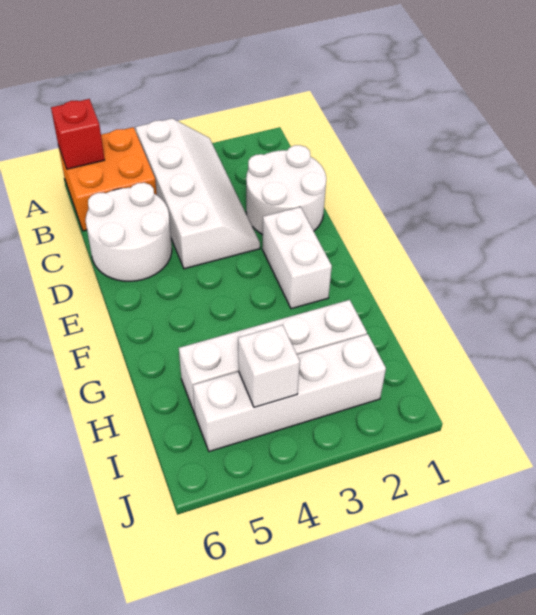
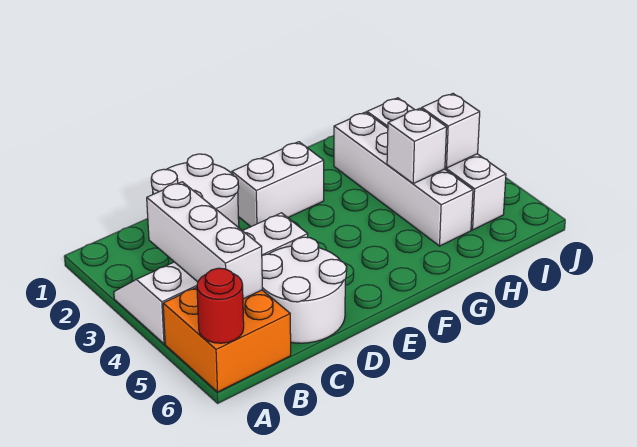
red 1x1 brick [51,99,105,169] -> red 1x1 round brick [197,268,244,343]
none -> white 1x3 brick [147,182,262,299]
none -> white 1x1 brick [387,108,447,184]

